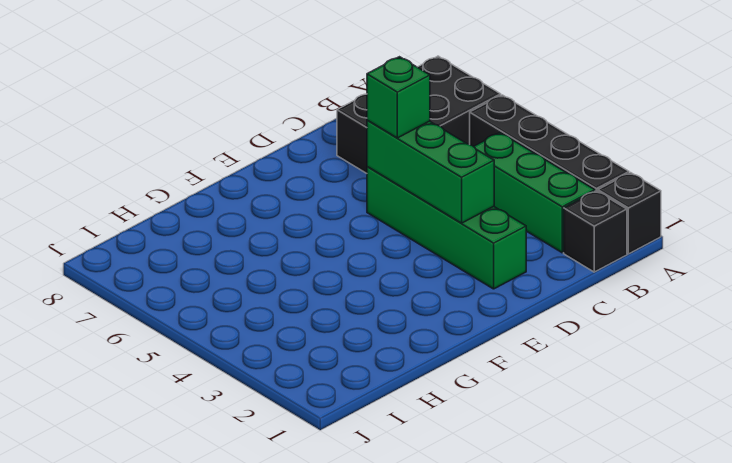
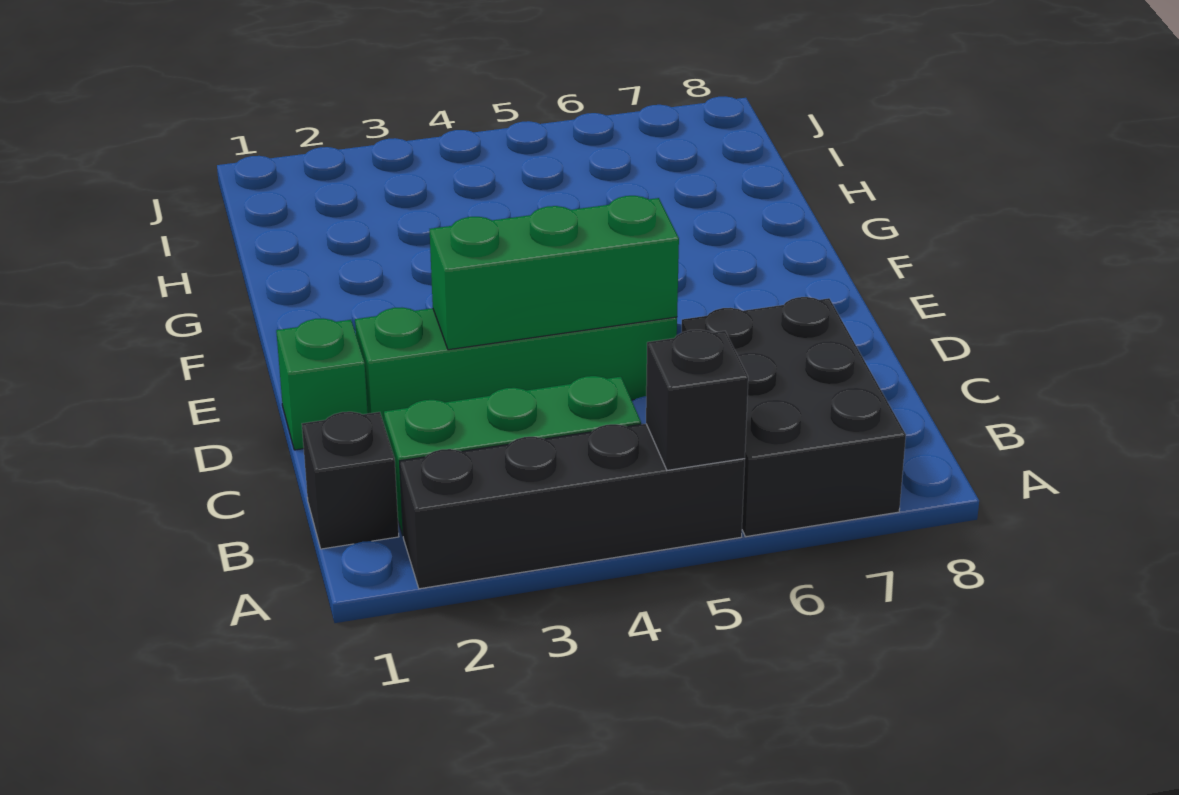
black 1x1 brick [598,173,661,254] -> black 1x1 brick moved to [646,330,748,470]
green 1x1 brick [367,57,430,138] -> green 1x1 brick moved to [276,318,368,450]

